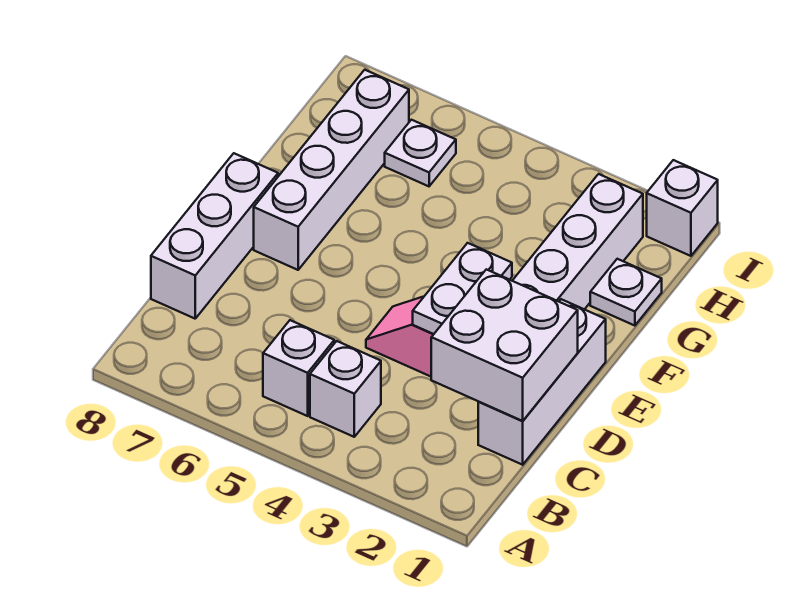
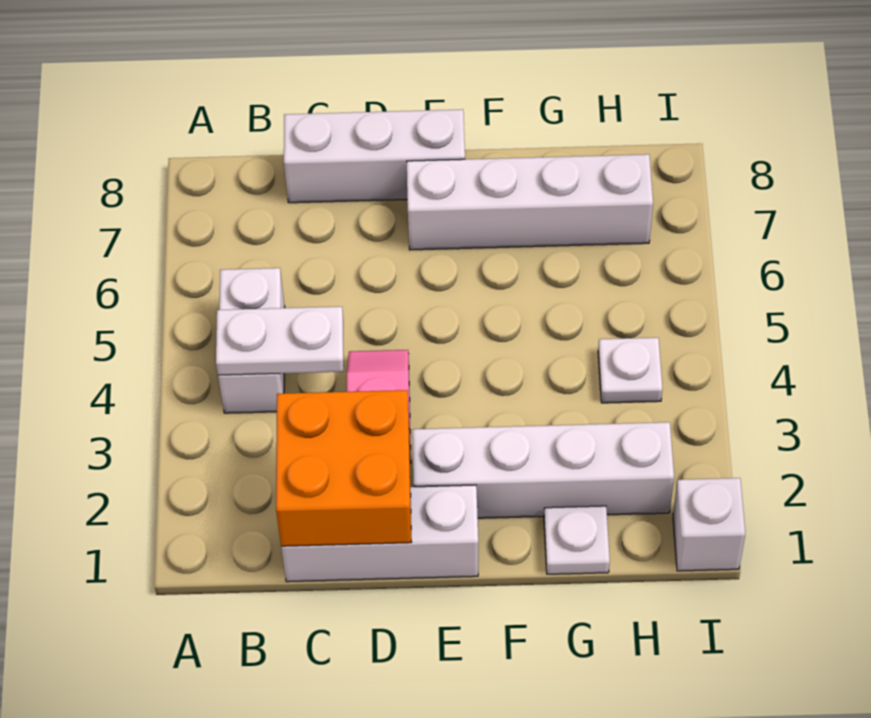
white 2x2 brick [431,269,578,421] -> orange 2x2 brick [276,390,411,547]
white 1x2 plate [413,243,512,334] -> white 1x2 plate moved to [216,307,344,375]
white 1x1 plate [385,120,456,186] -> white 1x1 plate moved to [598,338,662,403]

